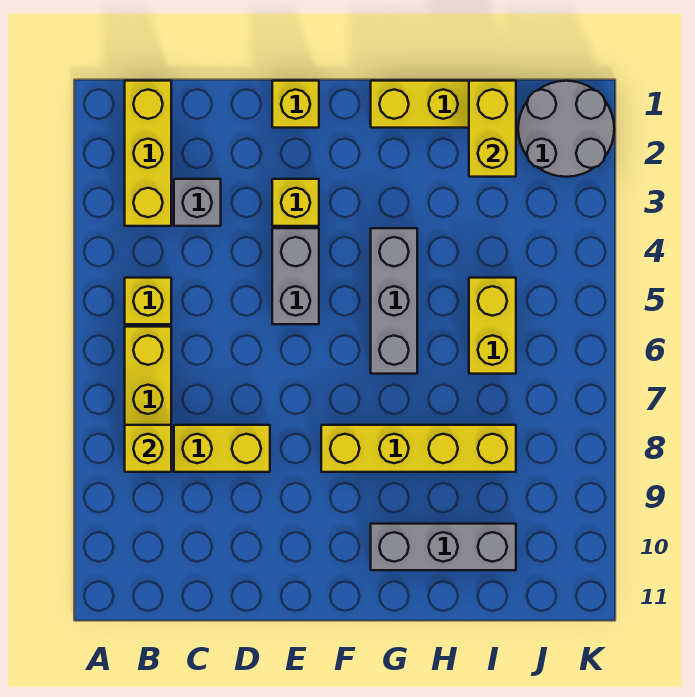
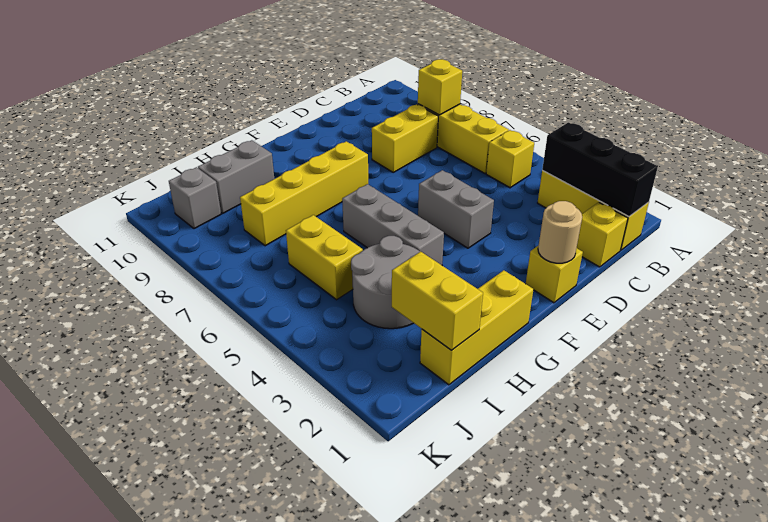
none -> black 1x3 brick [542,122,658,217]
grey 1x1 brick [174,179,221,226] -> grey 1x1 brick moved to [169,167,221,229]
none -> tan 1x1 round brick [538,201,582,263]
yellow 1x1 brick [272,179,319,226] -> yellow 1x1 brick moved to [577,202,628,267]
grey 1x3 brick [371,524,516,570] -> grey 1x2 brick [198,140,274,213]
grey 2x2 round brick [518,81,614,177] -> grey 2x2 round brick moved to [351,236,420,329]

